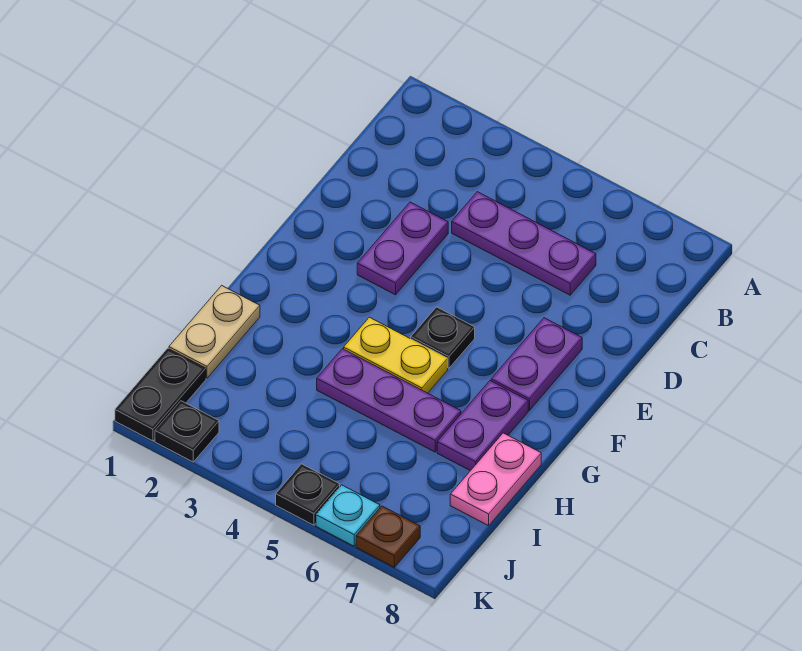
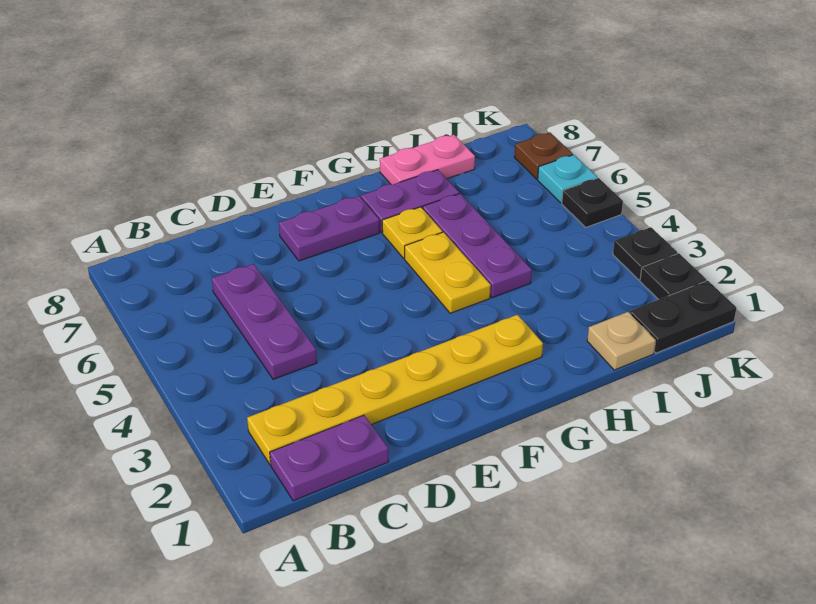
none -> yellow 1x6 plate [247,315,543,464]
purple 1x2 plate [357,202,448,295] -> purple 1x2 plate moved to [270,415,389,501]
black 1x1 plate [411,307,475,368] -> black 1x1 plate moved to [613,227,677,280]
none -> yellow 1x1 plate [382,207,442,258]
tan 1x2 plate [169,285,260,378] -> tan 1x1 plate [587,312,656,370]

